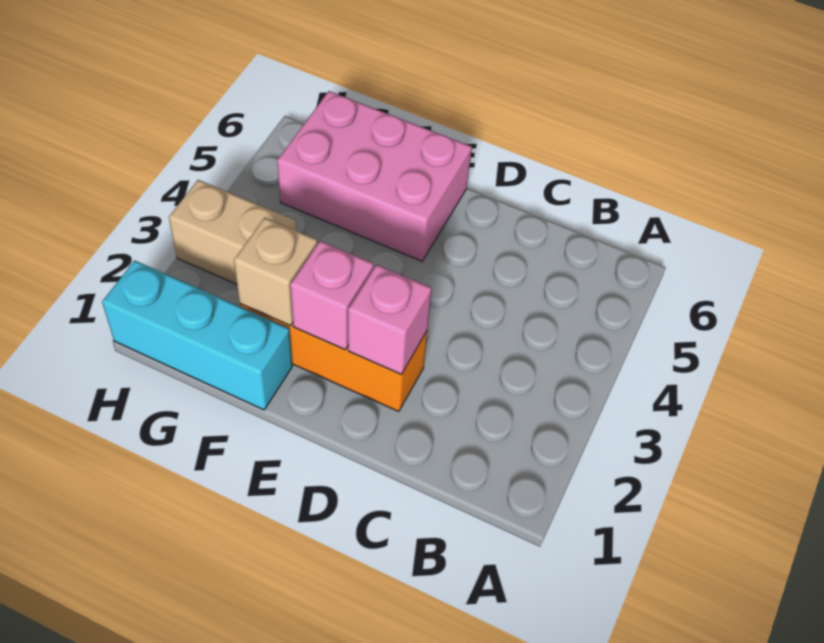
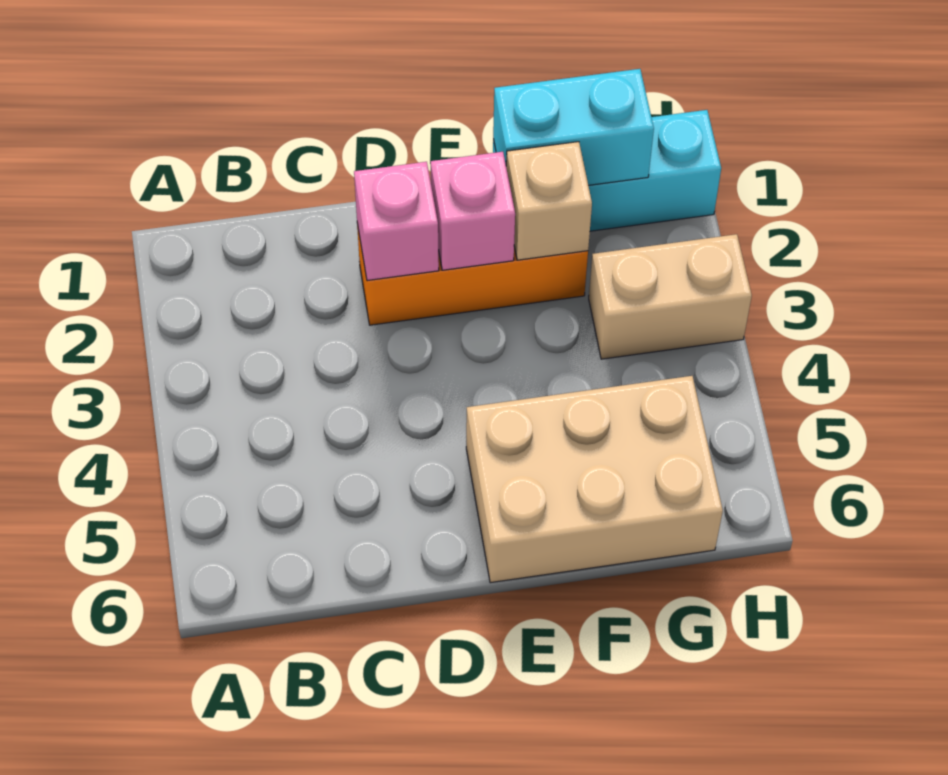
pink 2x3 brick [277,91,472,261] -> tan 2x3 brick [466,376,723,583]
none -> cyan 1x2 brick [493,69,654,185]

